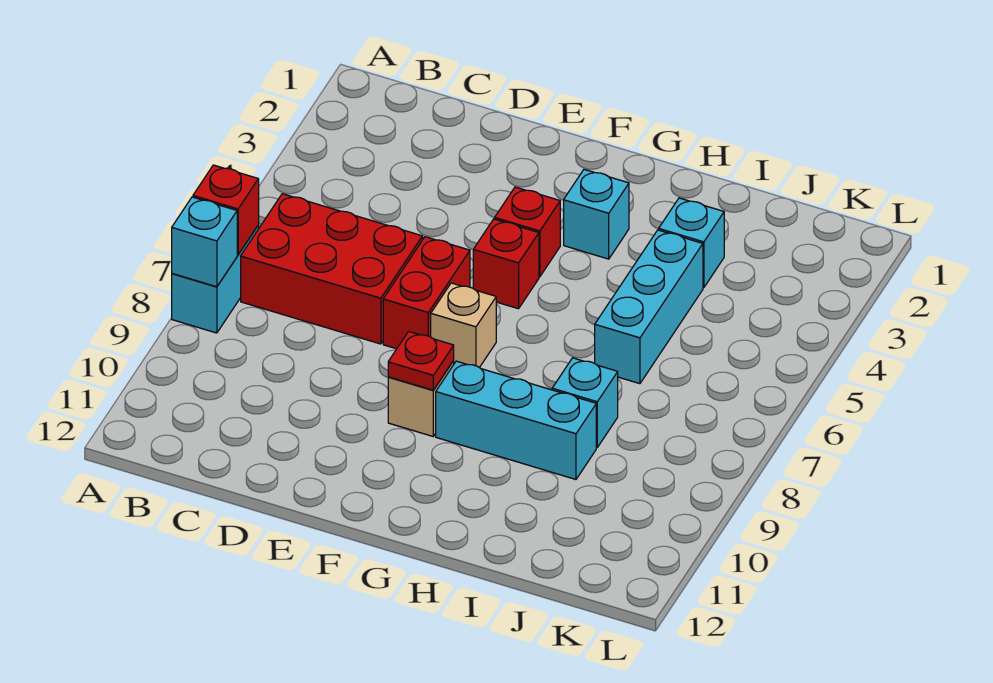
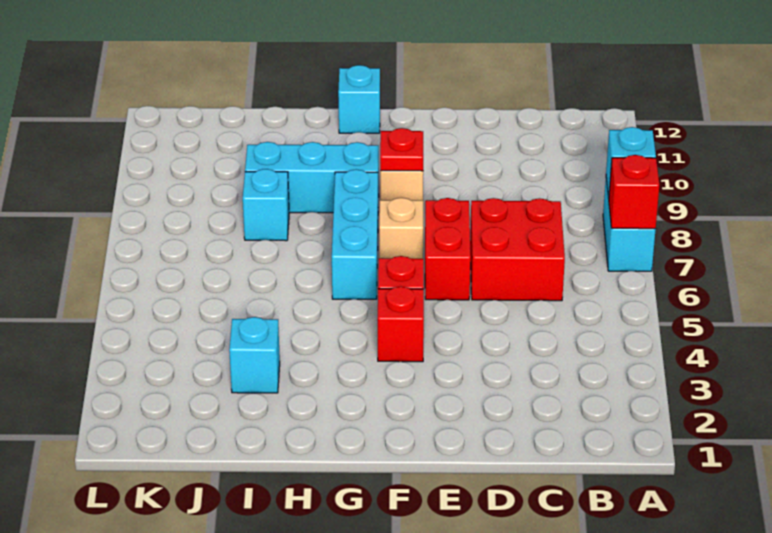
red 2x3 brick [241,194,423,344] -> red 2x2 brick [470,198,565,301]
cyan 1x1 brick [564,170,629,259] -> cyan 1x1 brick moved to [338,65,380,133]
cyan 1x3 brick [595,230,703,384] -> cyan 1x3 brick moved to [332,169,378,299]

